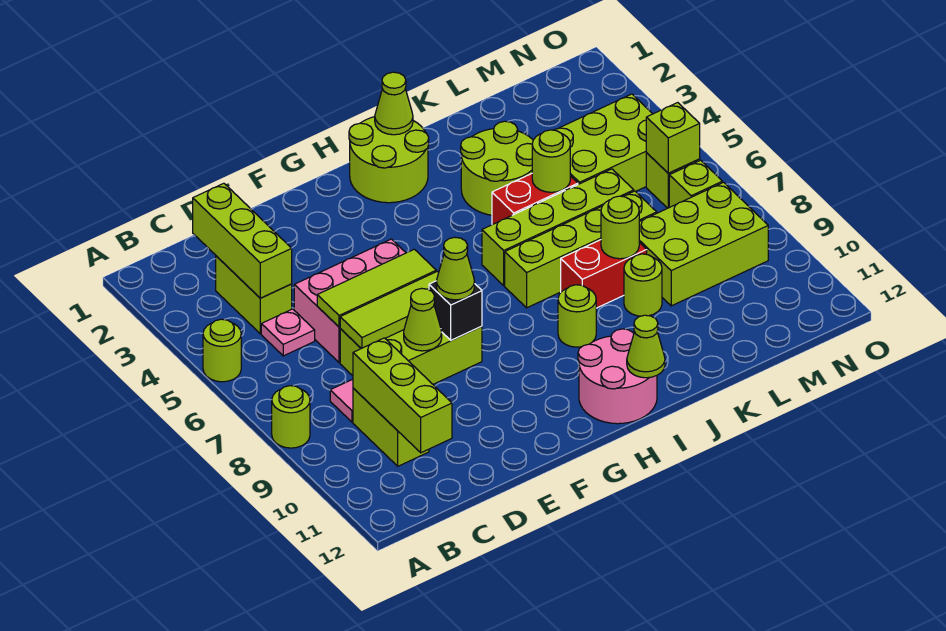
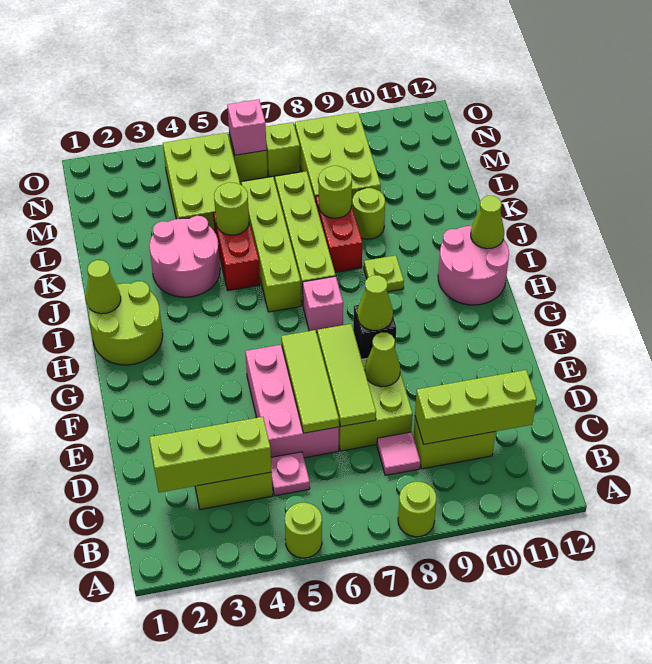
none -> pink 1x1 brick [303,276,343,333]
lime 1x1 round brick [558,285,596,347] -> lime 1x1 plate [364,255,404,292]
lime 2x2 round brick [461,121,533,215] -> pink 2x2 round brick [149,216,220,297]
lime 1x1 brick [646,103,700,173] -> pink 1x1 brick [227,99,267,155]

